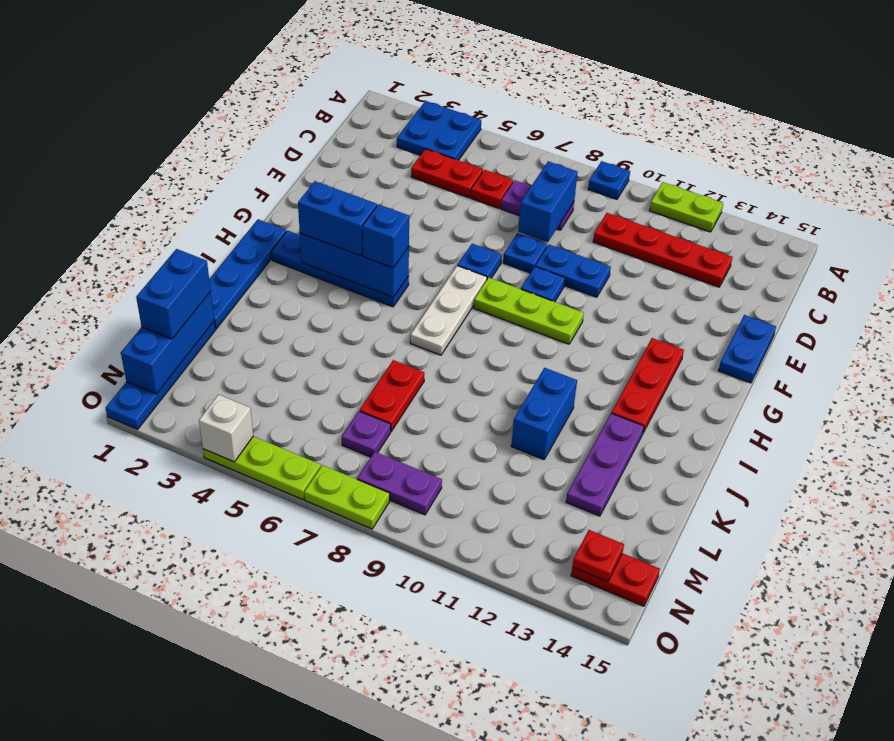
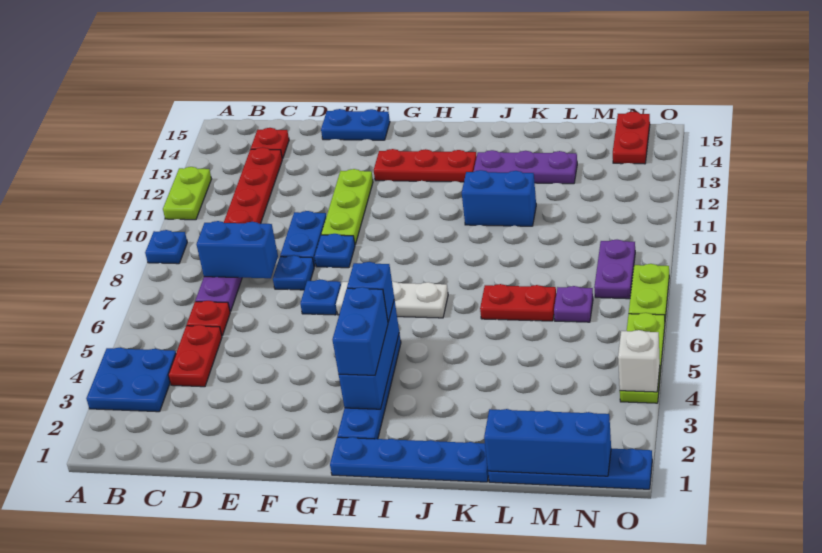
lime 1x3 plate [474,278,584,344] -> lime 1x3 plate moved to [321,169,373,244]
blue 1x2 brick [136,249,211,339] -> none
red 1x1 plate [572,530,624,582] -> red 1x1 plate moved to [251,128,289,159]

